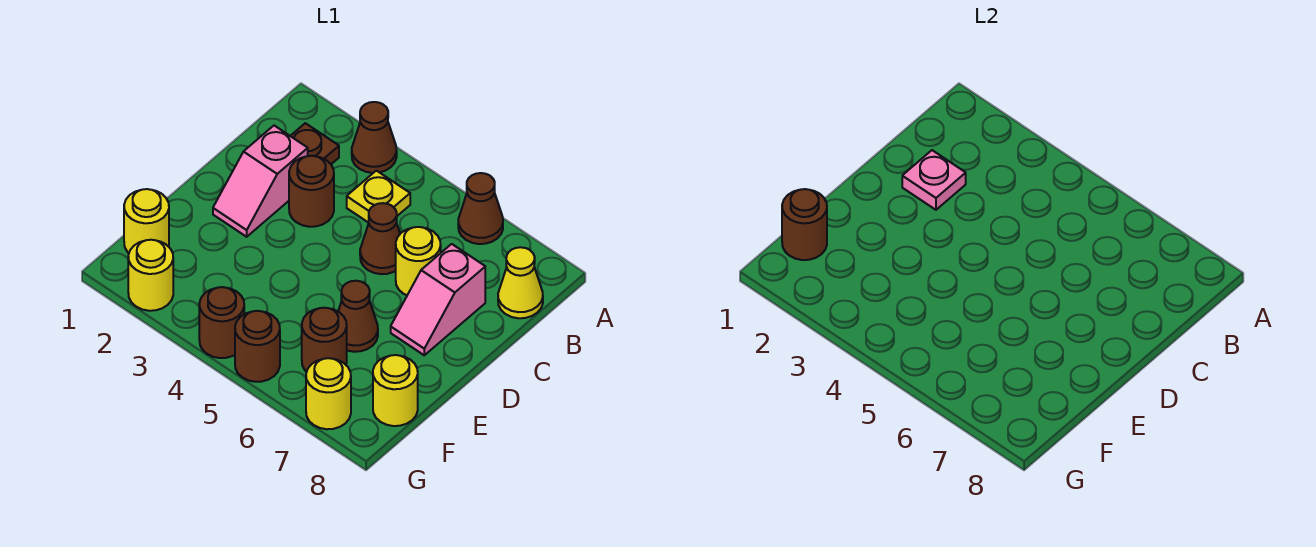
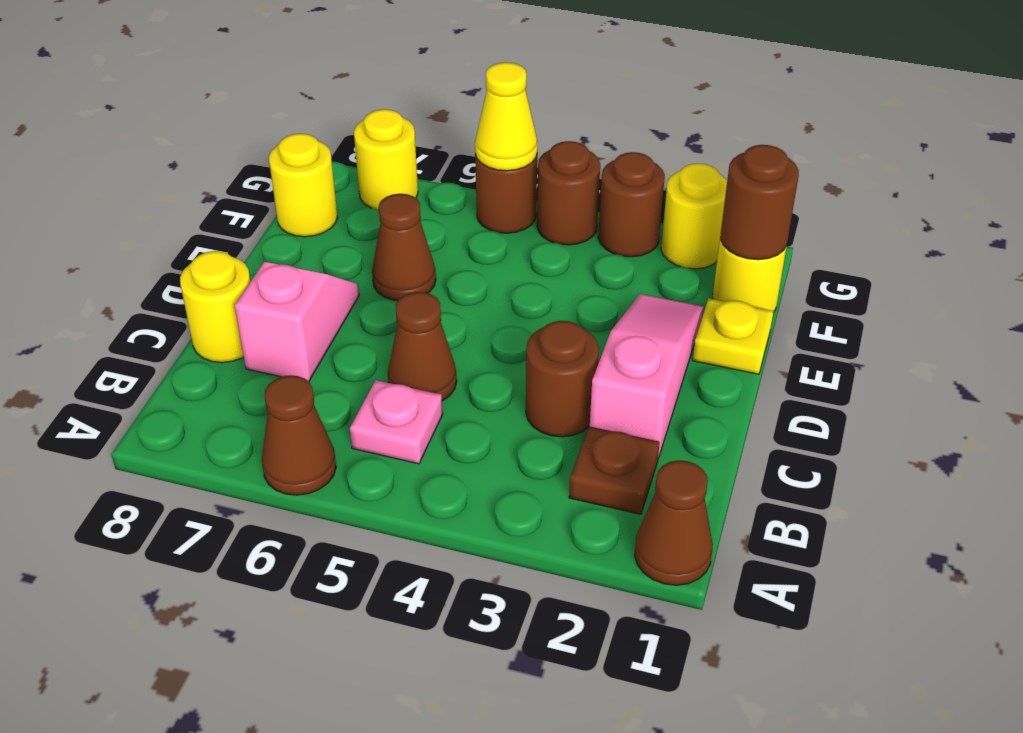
brown 1x1 cone [352,102,397,173] -> brown 1x1 cone moved to [635,460,713,585]
yellow 1x1 plate [347,171,410,223] -> yellow 1x1 plate moved to [693,298,774,374]
yellow 1x1 cone [498,247,543,318] -> yellow 1x1 cone moved to [475,62,537,171]
pink 1x2 slope [213,126,308,237] -> pink 1x3 slope [590,294,704,458]
pink 1x1 plate [902,150,966,210] -> pink 1x1 plate moved to [350,380,443,464]
yellow 1x1 round brick [396,227,441,295] -> yellow 1x1 round brick moved to [180,251,251,363]
brown 1x1 round brick [302,308,347,372] -> brown 1x1 round brick moved to [598,152,665,257]

